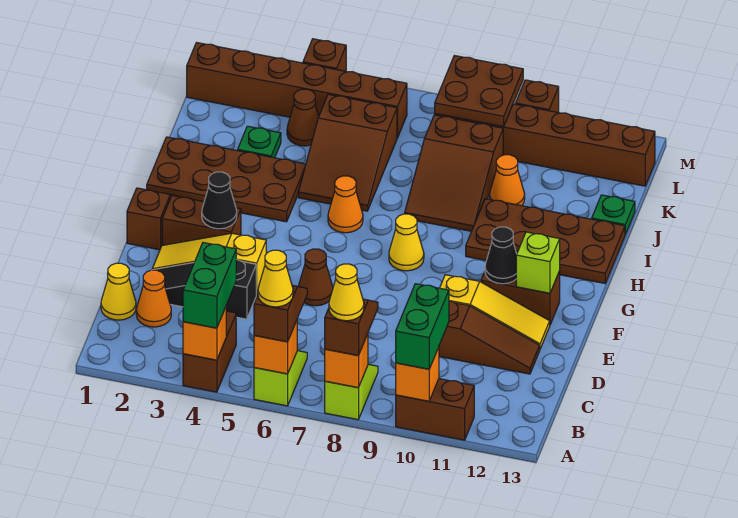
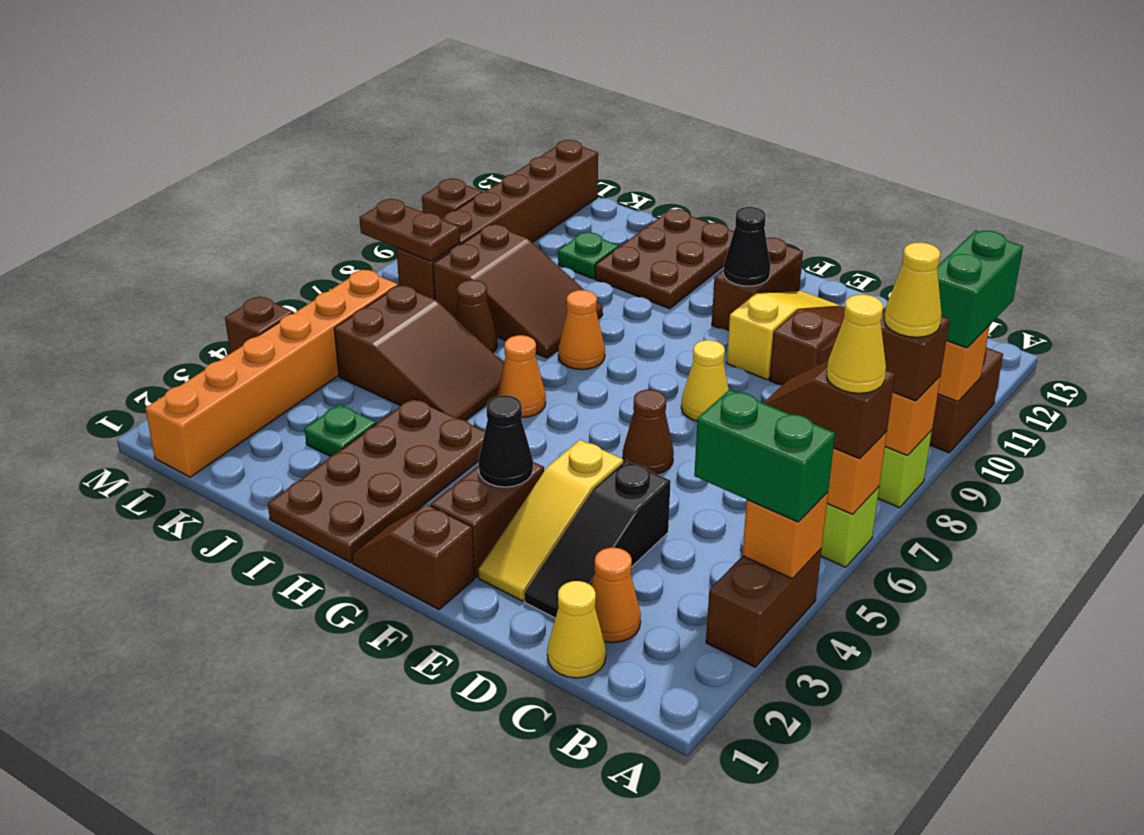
brown 1x2 brick [183,311,236,392] -> brown 1x2 brick turned to [706,548,822,667]
green 1x2 brick [396,284,449,369] -> green 1x2 brick turned to [937,230,1023,348]
lime 1x1 brick [516,232,560,293] -> none
yellow 1x1 cone [389,214,424,271] -> yellow 1x1 cone moved to [681,340,729,421]
brown 2x4 plate [466,199,625,283] -> brown 2x3 plate [595,209,734,309]
orange 1x1 cone [490,155,525,206] -> orange 1x1 cone moved to [558,290,605,370]
green 1x1 plate [592,195,635,235] -> green 1x1 plate moved to [558,232,619,279]
brown 1x1 cone [287,89,319,146] -> brown 1x1 cone moved to [455,280,497,352]
brown 1x6 brick [187,43,407,138] -> orange 1x6 brick [145,270,398,477]
brown 2x2 plate [435,56,523,127] -> brown 1x2 plate [359,199,460,261]

